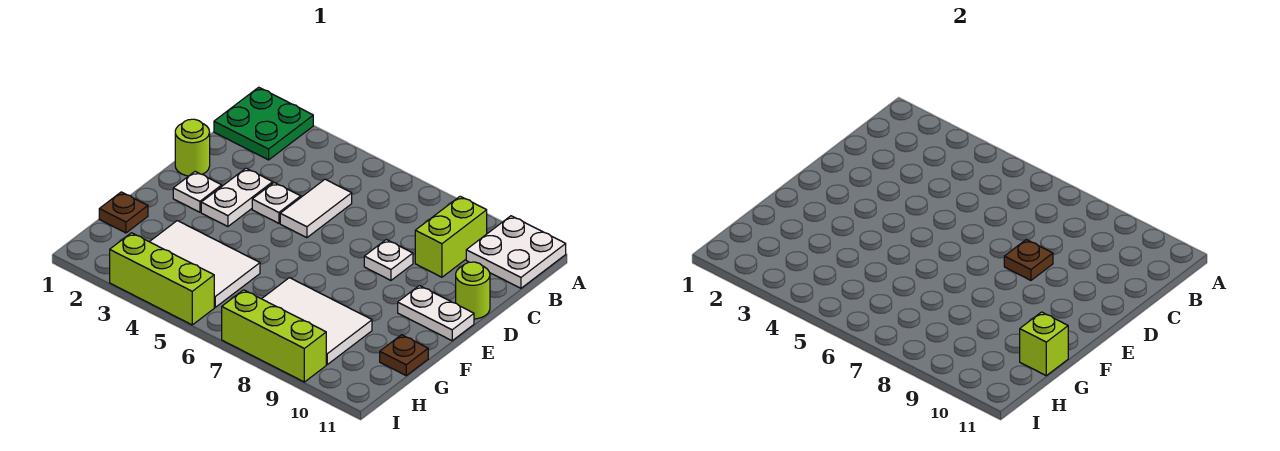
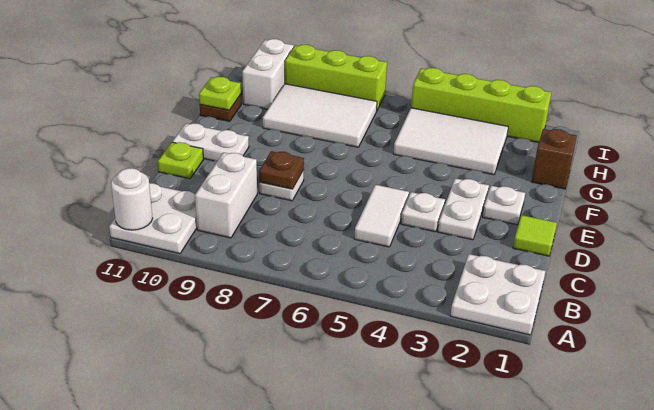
green 2x2 plate [214,87,313,160] -> white 2x2 plate [450,254,546,335]
none -> white 1x1 round brick [111,168,153,230]
lime 1x2 brick [415,196,487,277] -> white 1x2 brick [195,153,257,238]
lime 1x1 round brick [175,119,210,176] -> lime 1x1 tile [513,215,557,256]
lime 1x1 round brick [456,262,490,319] -> lime 1x1 plate [158,142,203,179]
brown 1x1 plate [99,192,148,233] -> brown 1x1 brick [532,129,577,189]
lime 1x1 brick [1020,312,1068,376] -> lime 1x1 plate [199,77,241,110]
none -> white 1x2 brick [242,39,294,109]
lime 1x3 brick [110,233,214,325] -> lime 1x4 brick [411,68,551,142]

